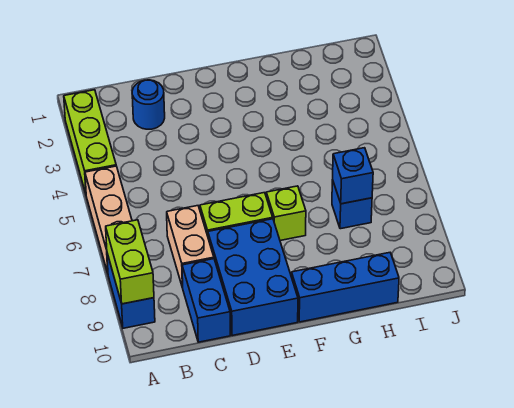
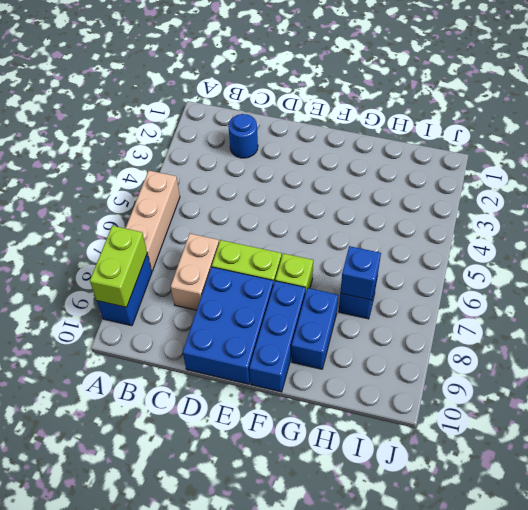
lime 1x3 brick [64,90,116,193] -> none
blue 1x2 brick [182,259,230,342] -> blue 1x2 brick moved to [292,288,338,369]
blue 1x3 brick [291,253,399,322] -> blue 1x3 brick turned to [249,281,306,392]

